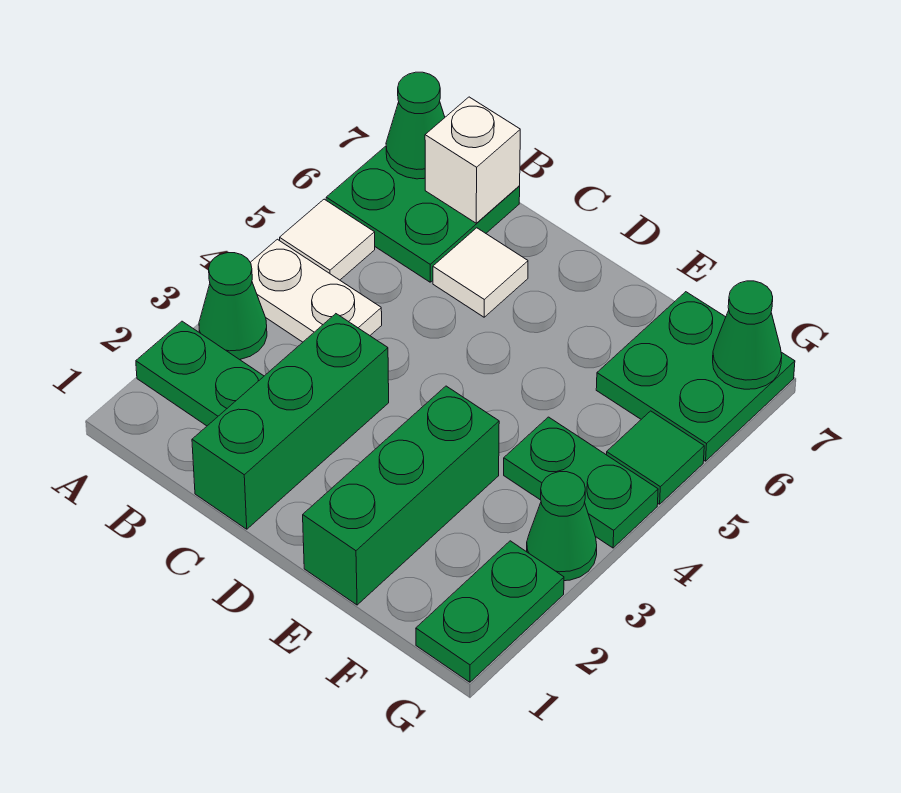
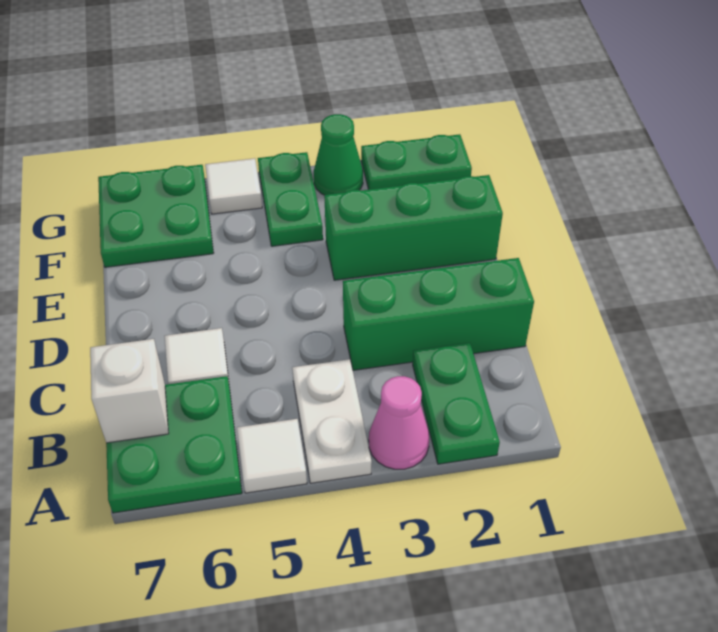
green 1x1 cone [199,253,267,360] -> pink 1x1 cone [369,376,429,469]
green 1x1 cone [386,72,445,179] -> none
green 1x1 tile [607,411,704,504] -> white 1x1 tile [205,158,262,214]
green 1x1 cone [713,281,782,389] -> none

